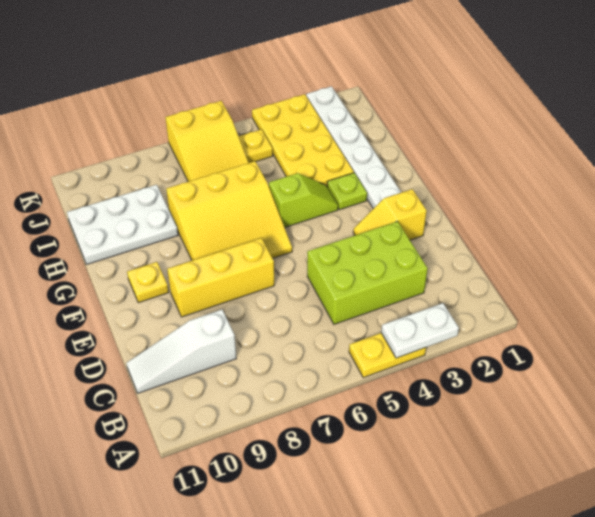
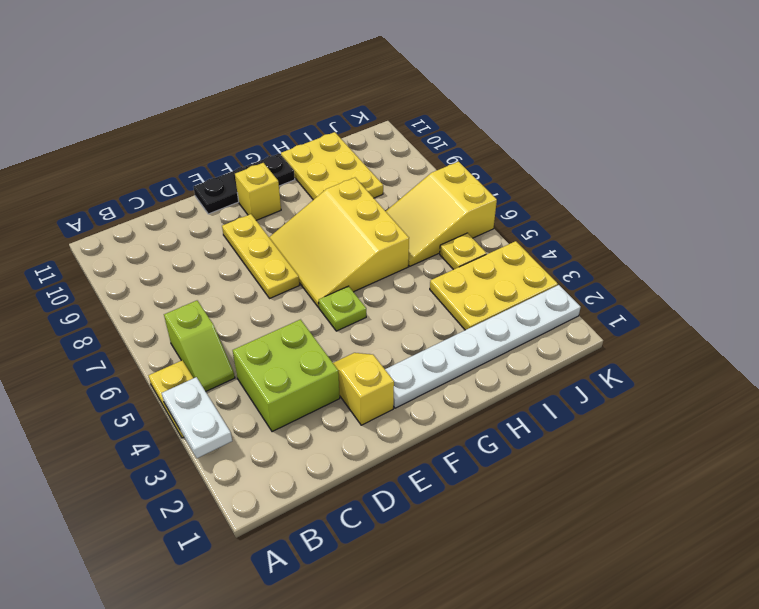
lime 2x3 brick [307,221,428,324] -> lime 2x2 brick [233,319,340,432]
white 1x3 slope [126,310,236,393] -> none
yellow 1x3 brick [167,238,274,317] -> yellow 1x3 plate [222,214,299,299]
none -> black 1x3 plate [193,153,295,214]
yellow 1x1 plate [127,262,169,303] -> yellow 1x1 brick [235,163,281,220]
lime 1x1 plate [327,173,367,210] -> lime 1x1 plate moved to [319,286,366,331]
lime 1x2 slope [269,173,338,227] -> lime 1x2 slope moved to [164,301,235,391]
yellow 2x4 plate [252,94,354,186] -> yellow 2x3 plate [430,241,558,330]
white 2x3 plate [67,185,178,264] -> yellow 2x3 plate [281,132,383,200]

